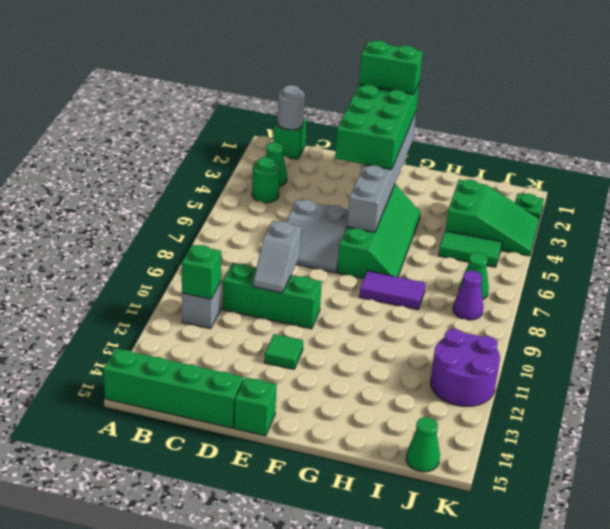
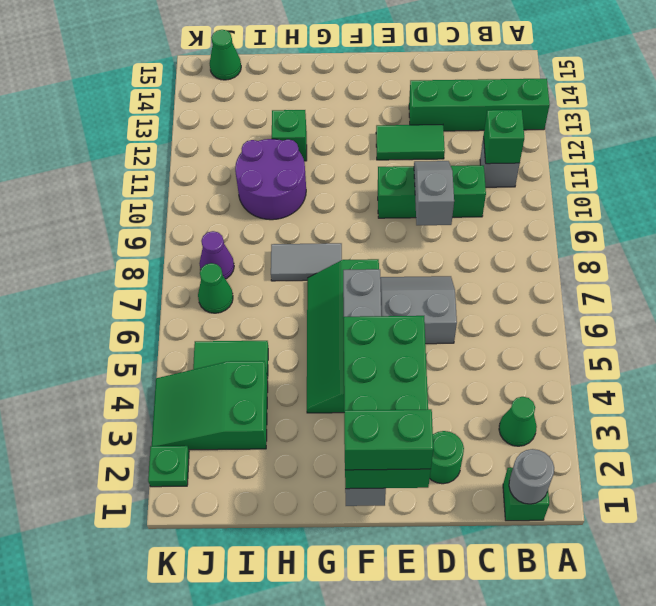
green 1x4 brick [103,348,243,428] -> green 1x4 brick moved to [409,78,550,131]
green 1x1 round brick [252,157,280,203] -> green 1x1 round brick moved to [430,431,464,484]
green 1x1 tile [264,334,303,369] -> green 1x2 tile [376,125,445,160]
green 1x1 brick [234,377,277,436] -> green 1x1 brick moved to [272,110,307,161]
purple 1x2 tile [360,271,426,310] -> grey 1x2 tile [271,243,342,281]
purple 2x2 round brick [431,329,500,406] -> purple 2x2 round brick moved to [235,139,306,220]

